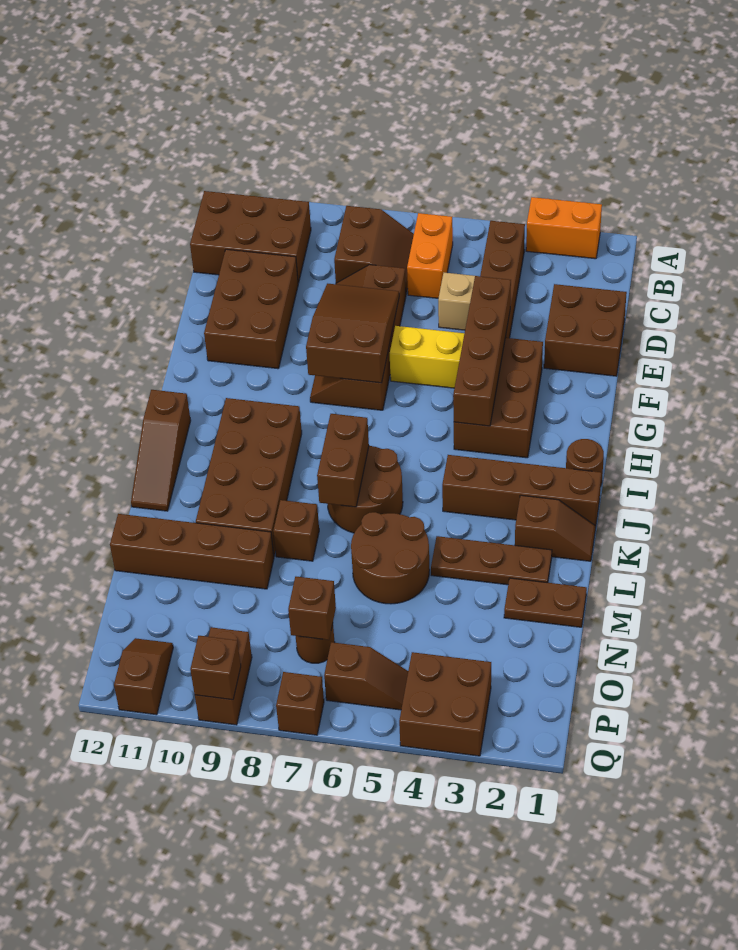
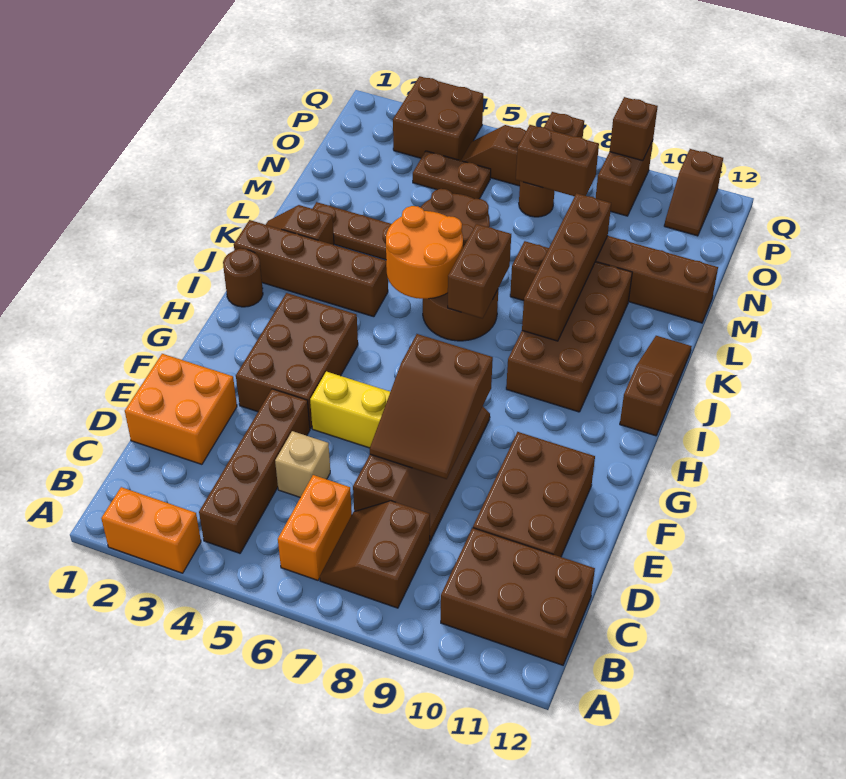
brown 2x2 brick [544,284,627,376] -> orange 2x2 brick [125,354,237,464]
brown 1x4 brick [453,276,511,426] -> brown 1x4 brick moved to [522,193,611,341]
none -> orange 2x2 round brick [386,206,463,299]
brown 1x2 plate [504,578,587,627] -> brown 1x2 plate moved to [413,151,491,199]
brown 1x1 brick [288,577,336,640] -> brown 1x2 brick [516,125,599,196]

